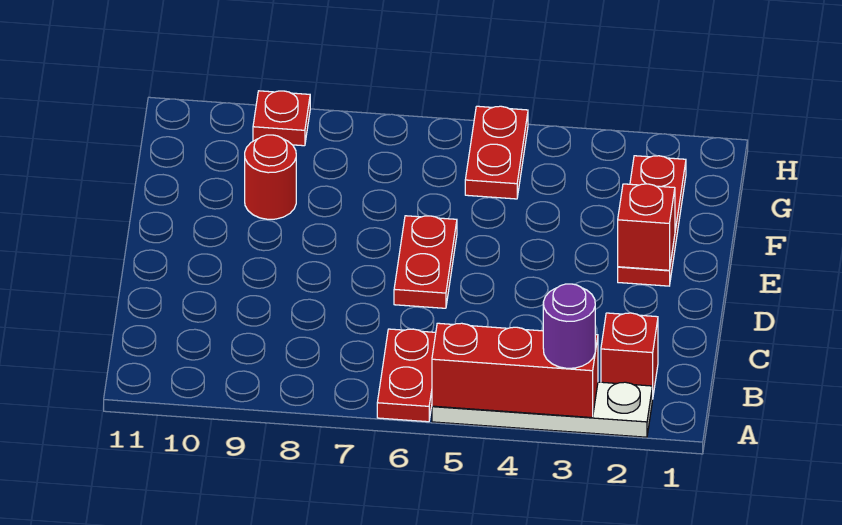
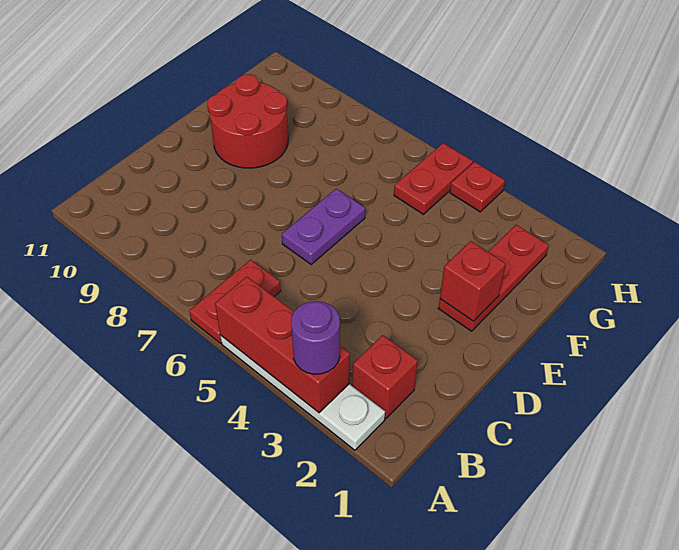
red 1x2 plate [394,216,457,308] -> purple 1x2 plate [282,189,365,264]
red 1x1 round brick [245,135,296,219] -> red 2x2 round brick [207,75,288,168]
red 1x1 plate [253,91,310,146] -> red 1x1 plate moved to [450,162,505,212]

